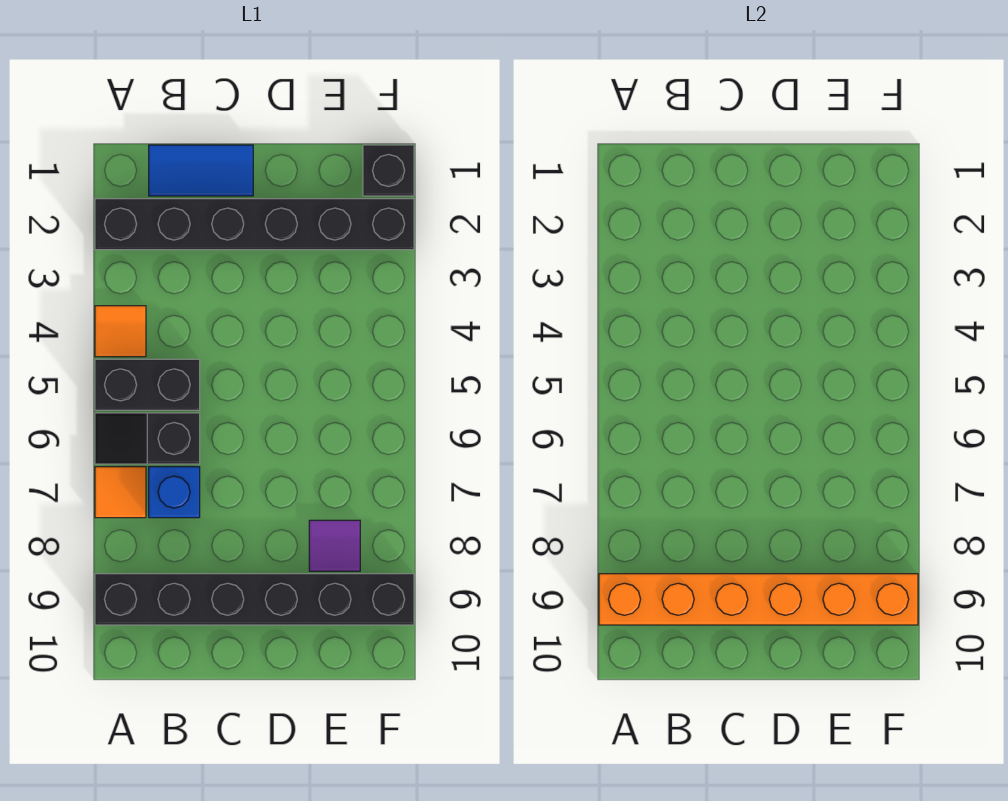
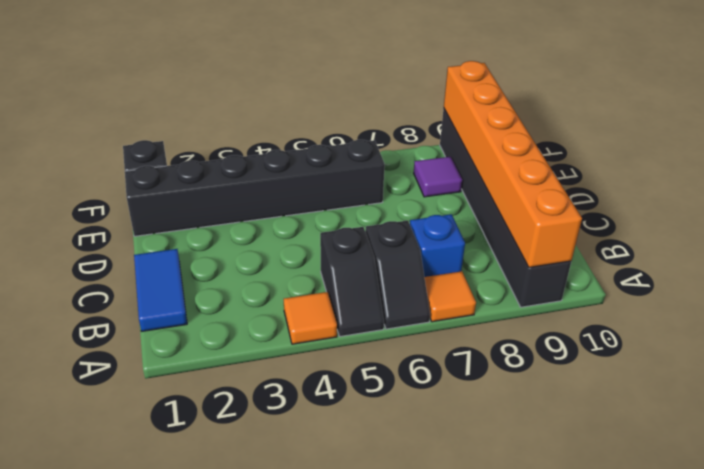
black 1x6 brick [95,199,414,250] -> black 1x6 brick turned to [125,140,385,236]
black 1x2 brick [95,359,200,410] -> black 1x2 slope [320,227,384,337]

